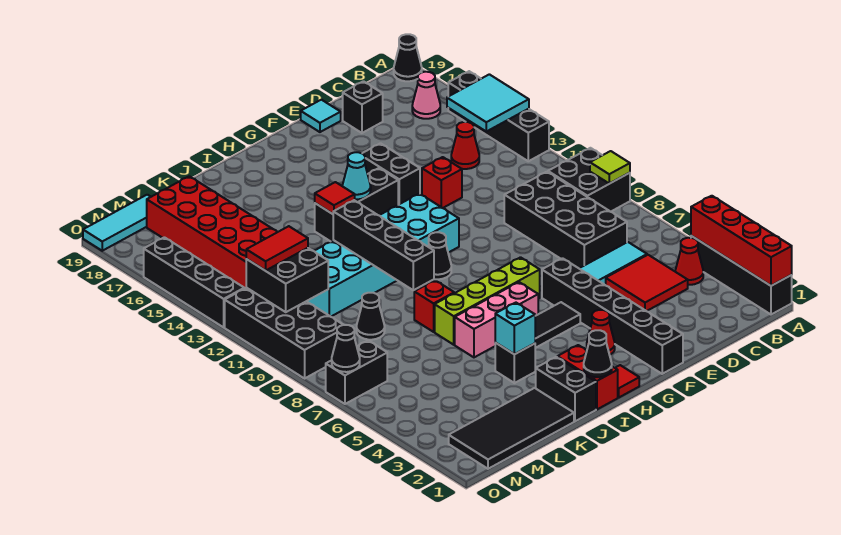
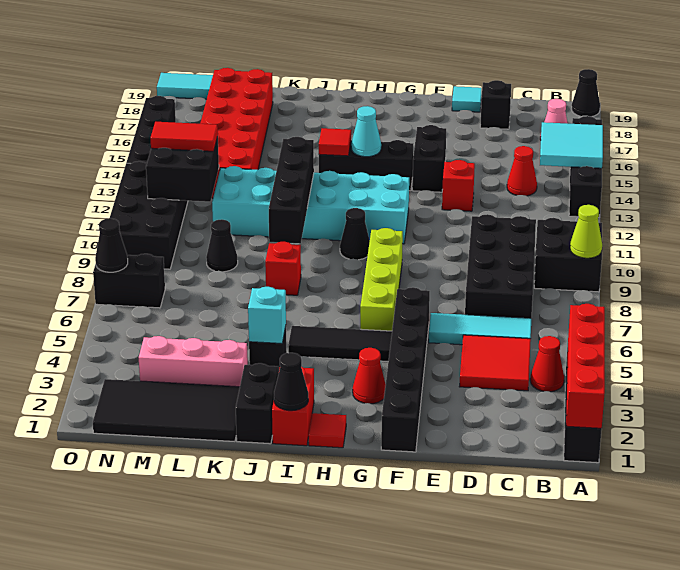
lime 1x1 tile [590,151,630,184] -> lime 1x1 cone [570,205,602,258]
lime 1x4 brick [435,257,540,345] -> lime 1x4 brick turned to [360,228,403,331]
pink 1x3 brick [455,282,538,357] -> pink 1x3 brick moved to [139,336,248,387]

